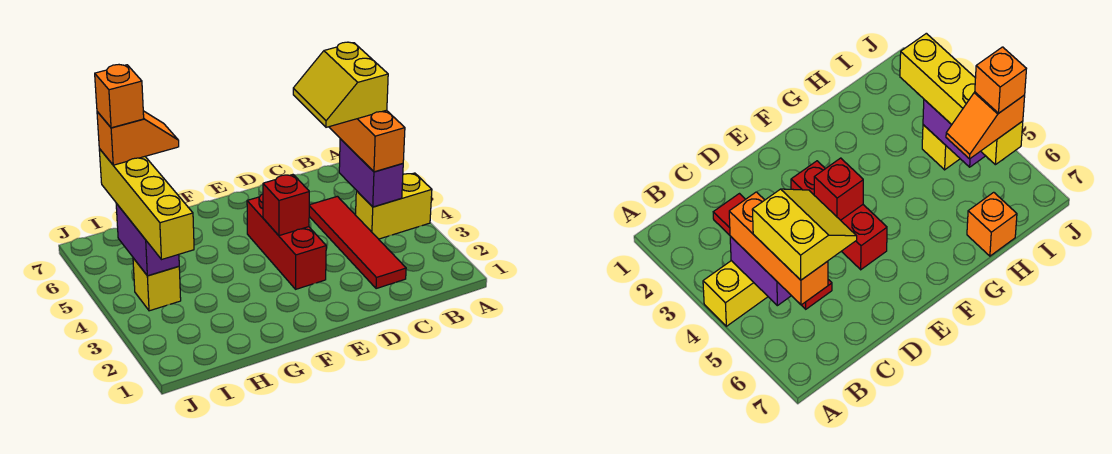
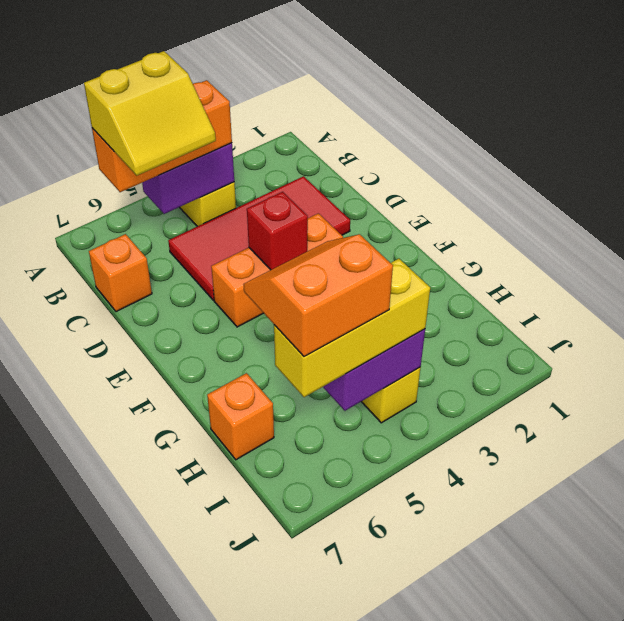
red 1x4 tile [309,196,406,289] -> red 2x4 tile [168,176,350,300]
red 1x3 brick [247,194,326,289] -> orange 1x3 brick [211,213,343,327]
orange 1x2 slope [97,111,179,165] -> orange 2x2 slope [243,234,393,356]
yellow 1x4 brick [99,149,194,260] -> yellow 1x3 brick [274,259,430,397]
orange 1x1 brick [95,65,144,128] -> orange 1x1 brick moved to [89,234,152,312]

